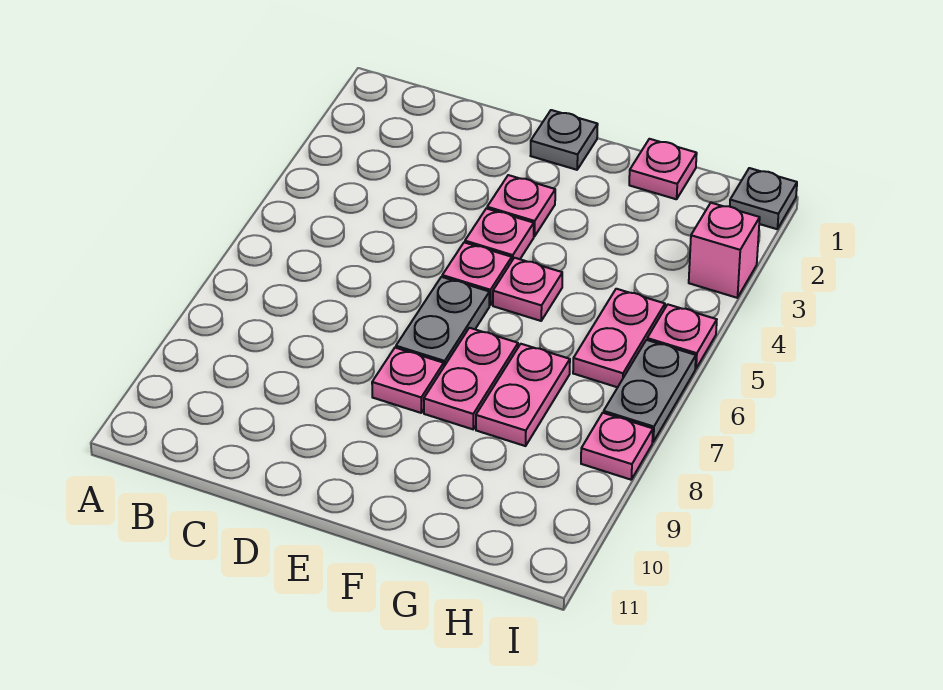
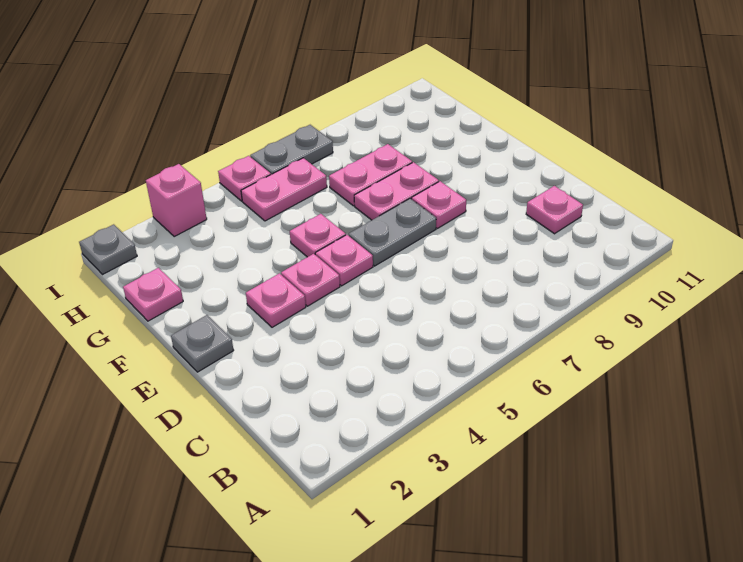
pink 1x1 plate [581,413,653,480] -> pink 1x1 plate moved to [526,186,583,234]

